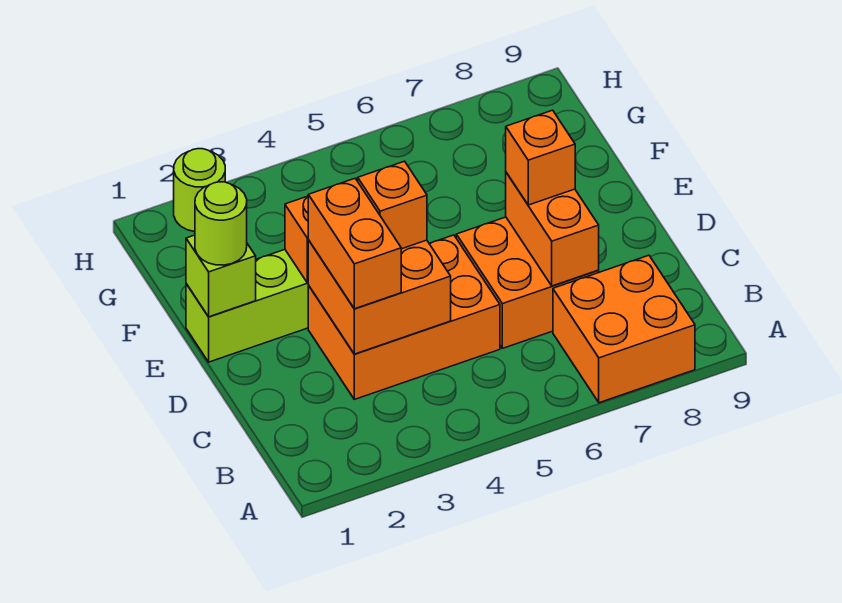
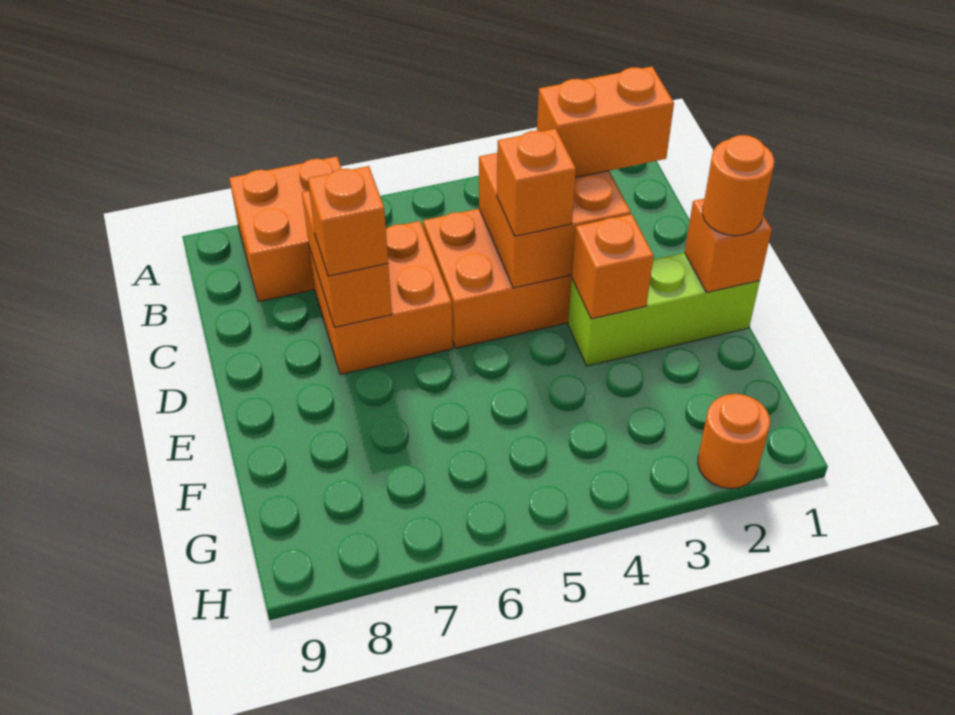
orange 1x2 brick [308,179,401,309] -> orange 1x2 brick turned to [537,67,674,178]
lime 1x1 brick [186,235,256,317] -> orange 1x1 brick [685,199,772,292]
lime 1x1 round brick [195,182,247,265] -> orange 1x1 round brick [702,135,774,236]
lime 1x1 round brick [174,149,225,232] -> orange 1x1 round brick [698,394,770,489]

